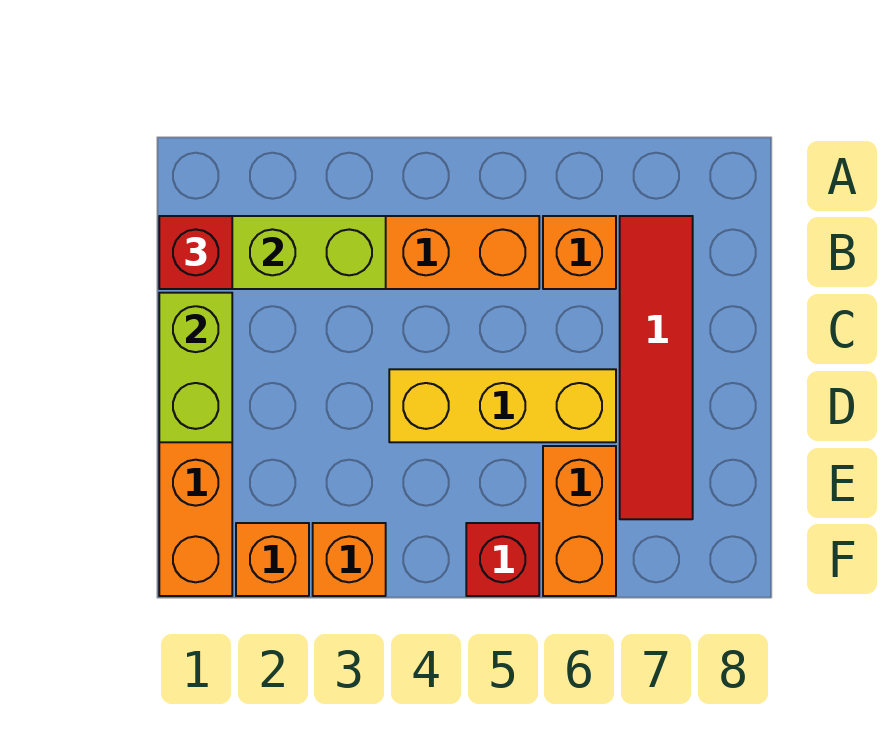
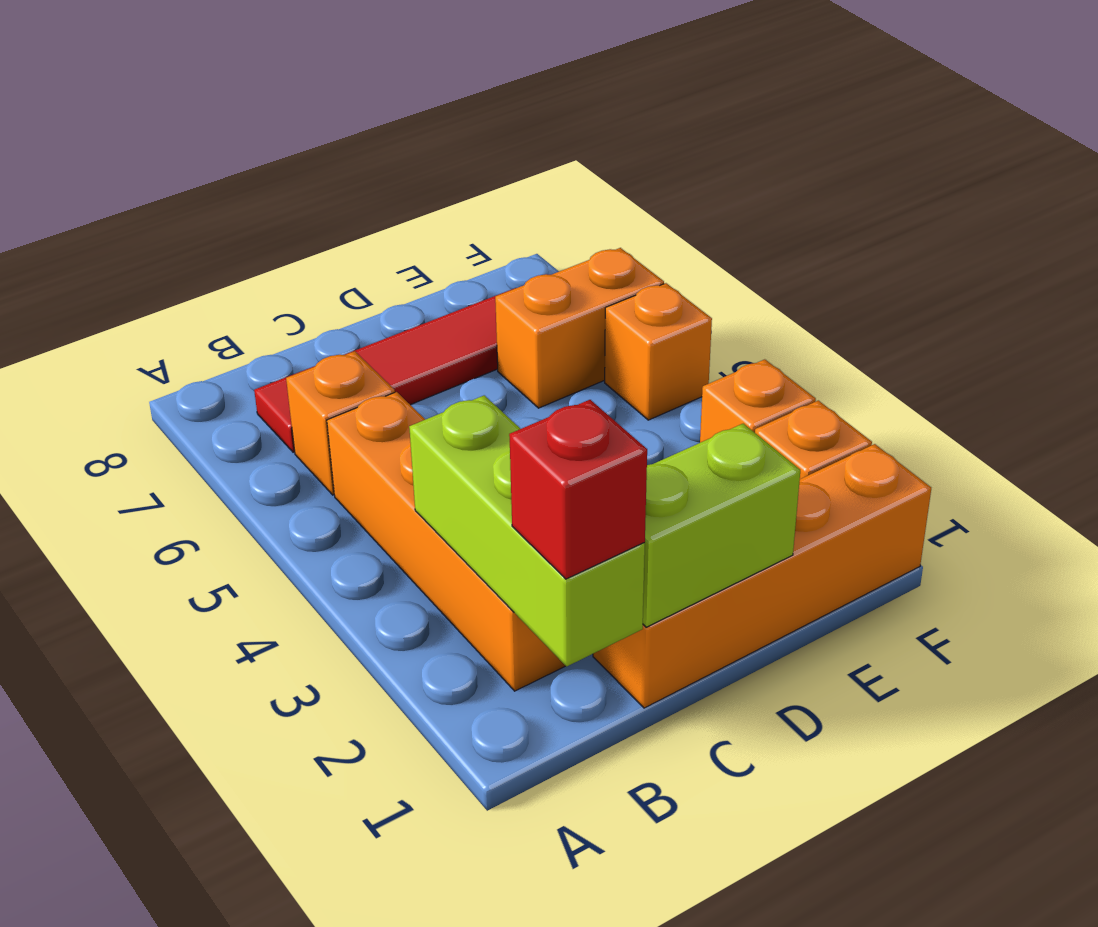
yellow 1x3 brick [389,369,616,442] -> none
red 1x1 brick [466,523,539,596] -> orange 1x1 brick [605,283,712,420]

